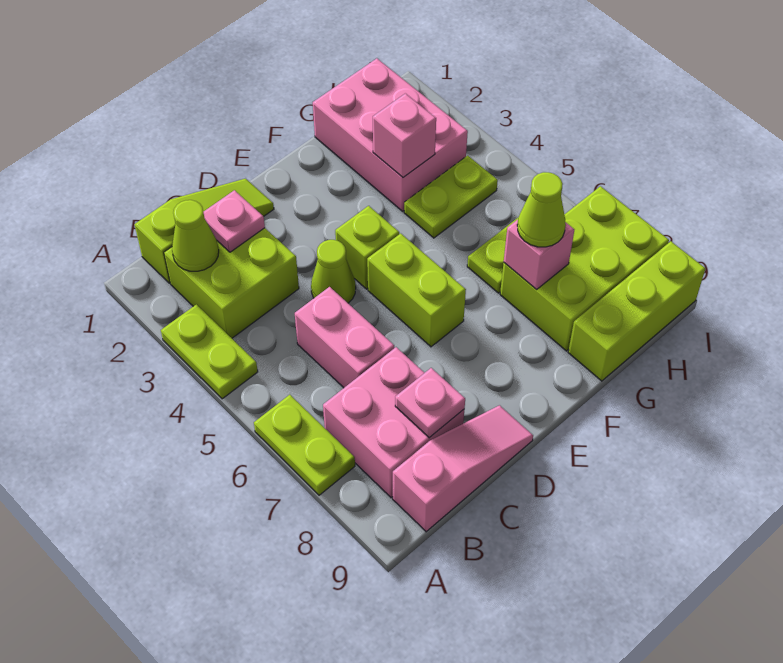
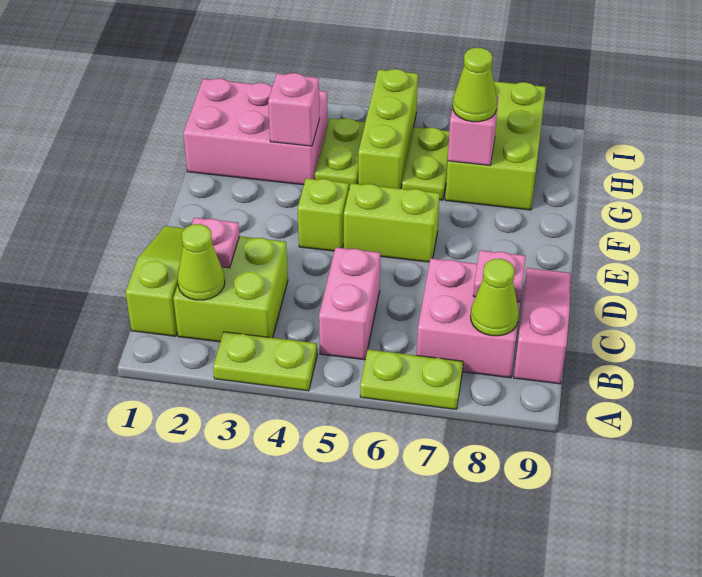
pink 1x2 brick [295,287,394,388] -> pink 1x2 brick turned to [319,247,380,360]
lime 1x1 cone [311,240,356,303] -> lime 1x1 cone moved to [471,259,519,336]
lime 1x3 brick [568,241,705,381] -> lime 1x3 brick moved to [358,69,418,189]

